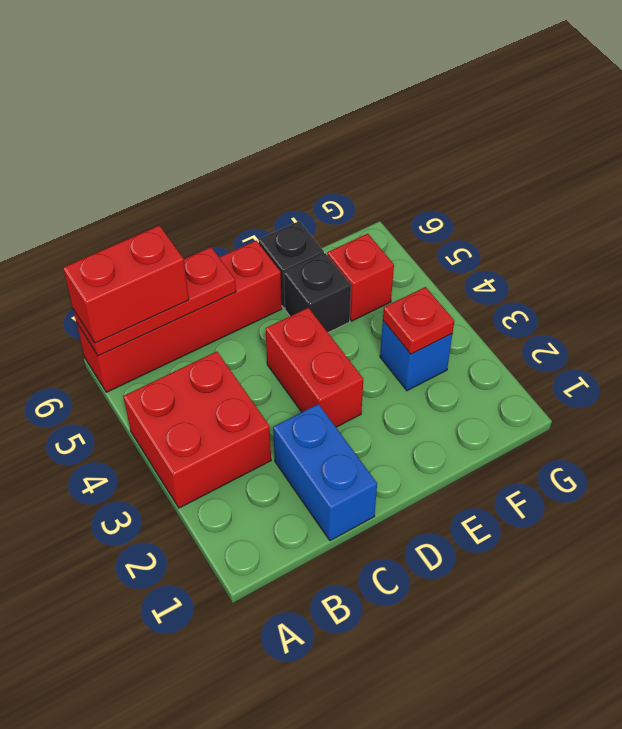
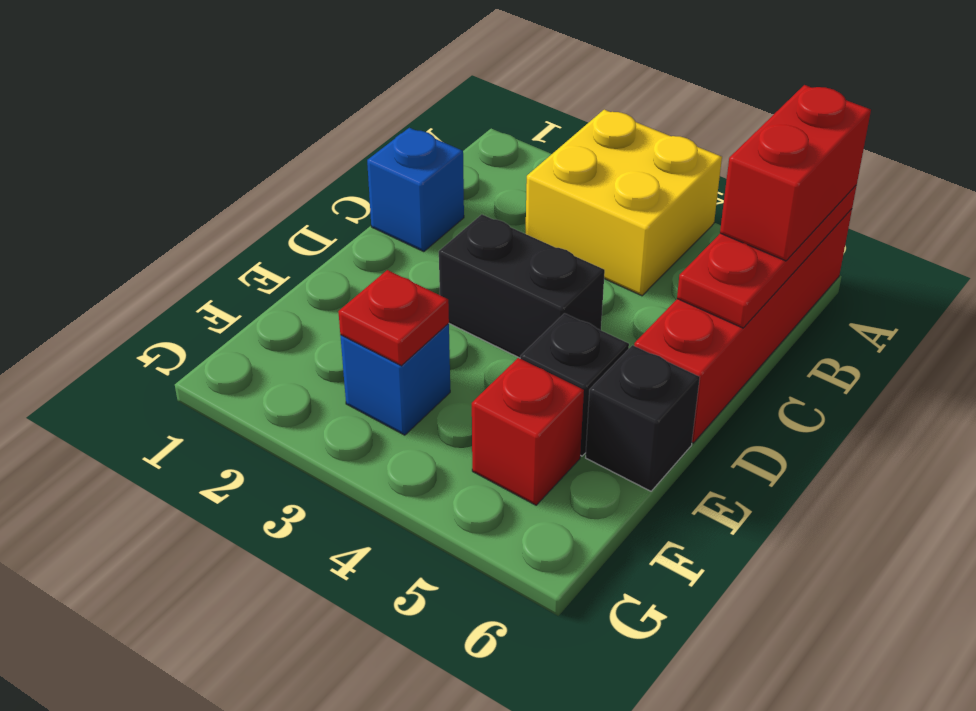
red 2x2 brick [123,351,271,508] -> yellow 2x2 brick [526,110,722,296]
blue 1x2 brick [273,404,377,541] -> blue 1x1 brick [367,128,464,252]
red 1x2 brick [266,308,363,427] -> black 1x2 brick [439,214,605,358]

